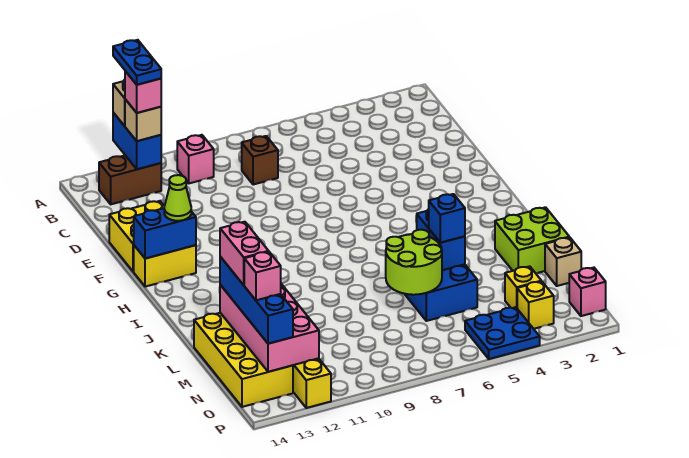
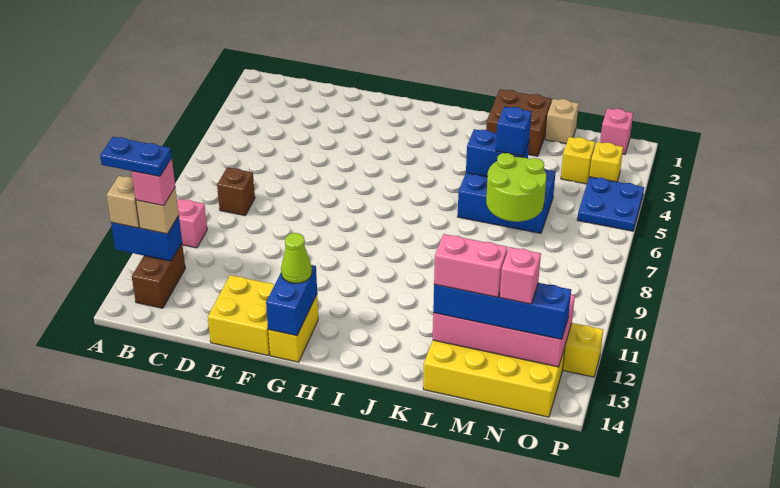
lime 2x2 brick [495,207,569,273] -> brown 2x2 brick [486,89,552,156]

